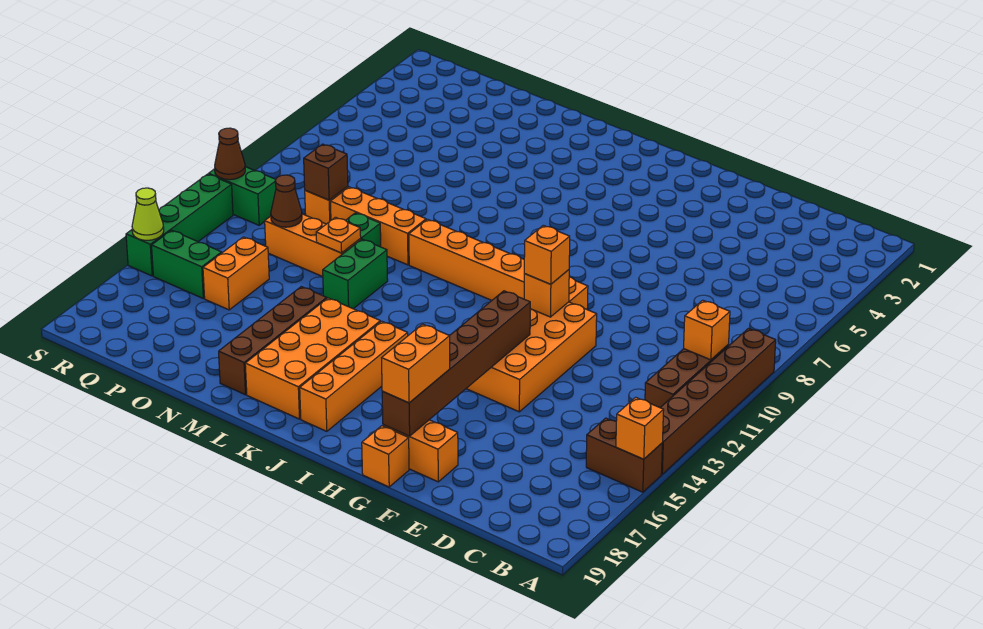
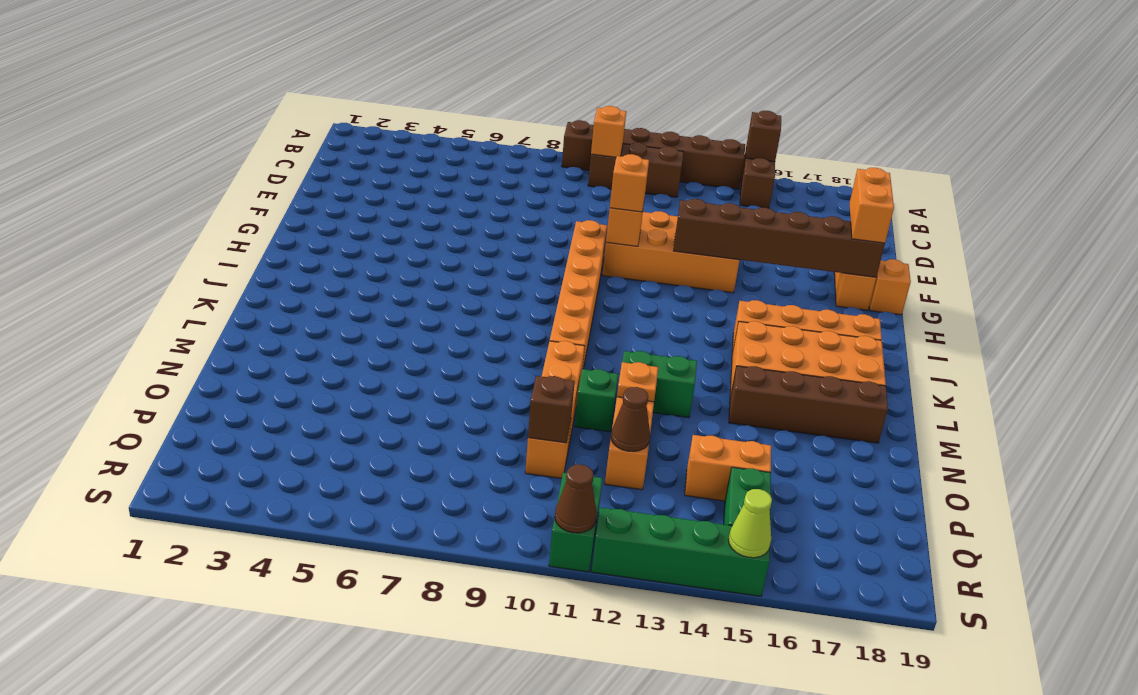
orange 1x1 brick [616,397,664,459] -> brown 1x1 brick [746,111,781,162]
orange 1x2 brick [382,324,450,403] -> orange 1x2 brick turned to [849,168,894,243]

